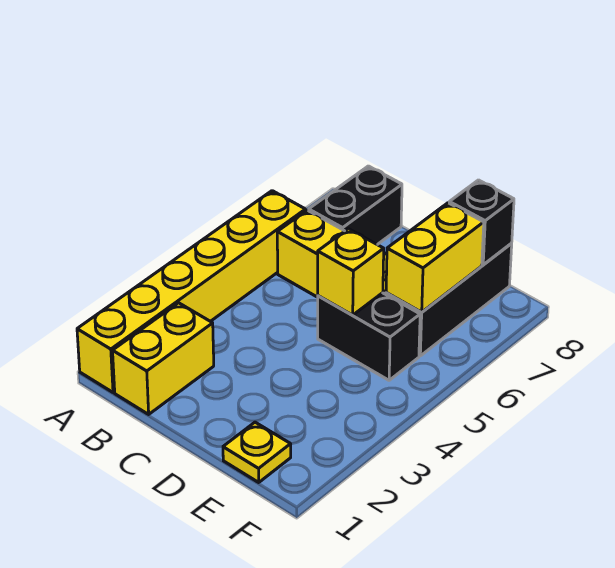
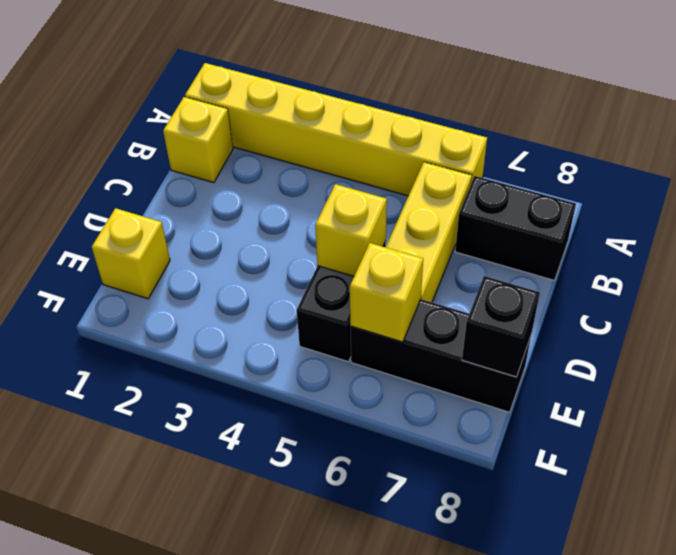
yellow 1x2 brick [113,303,214,414] -> yellow 1x1 brick [163,97,233,183]
yellow 1x1 plate [223,422,291,482] -> yellow 1x1 brick [92,208,170,299]
yellow 1x2 brick [386,203,484,312] -> yellow 1x1 brick [350,243,423,342]

